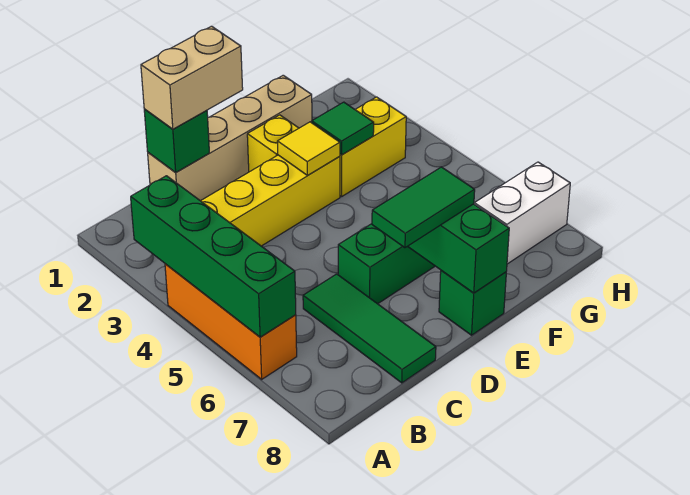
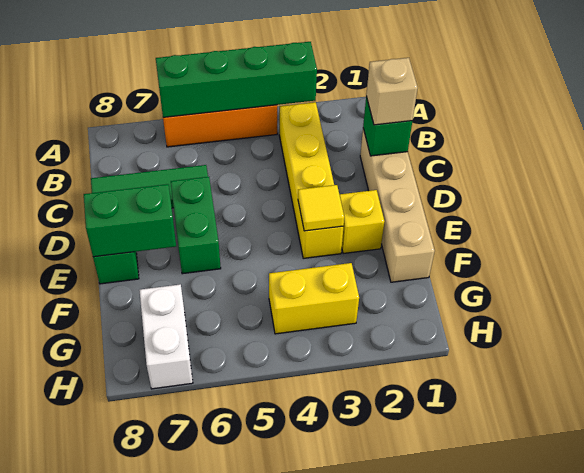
tan 1x2 brick [141,26,243,129] -> tan 1x1 brick [366,58,418,125]
green 1x2 tile [372,167,475,248] -> none
yellow 1x2 brick [340,97,406,197] -> yellow 1x2 brick turned to [269,263,359,334]
green 1x1 tile [312,102,374,155] -> none

